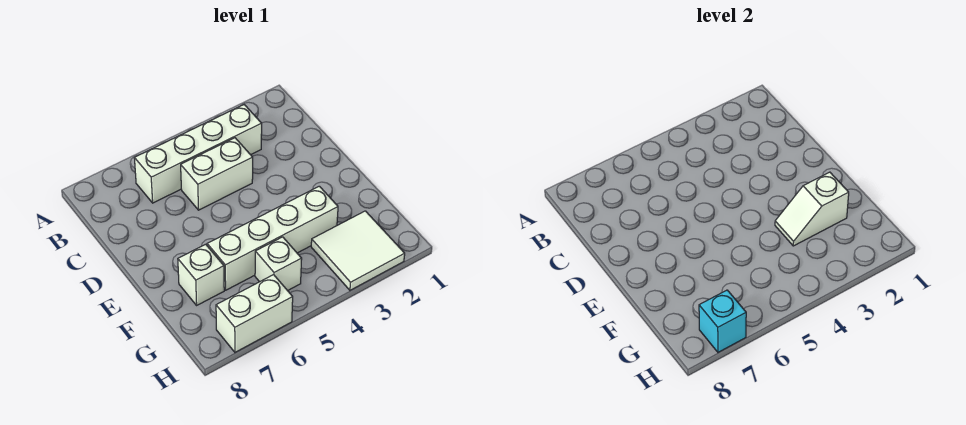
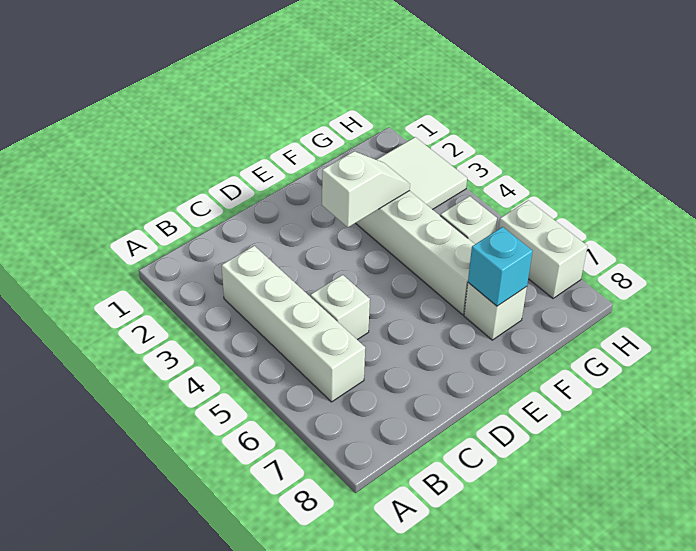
white 1x2 brick [181,138,253,210] -> white 1x1 brick [310,275,370,340]
white 1x2 slope [775,172,849,246] -> white 1x2 slope turned to [322,151,410,227]
cyan 1x1 brick [699,290,746,352] -> cyan 1x1 brick moved to [468,227,533,306]

